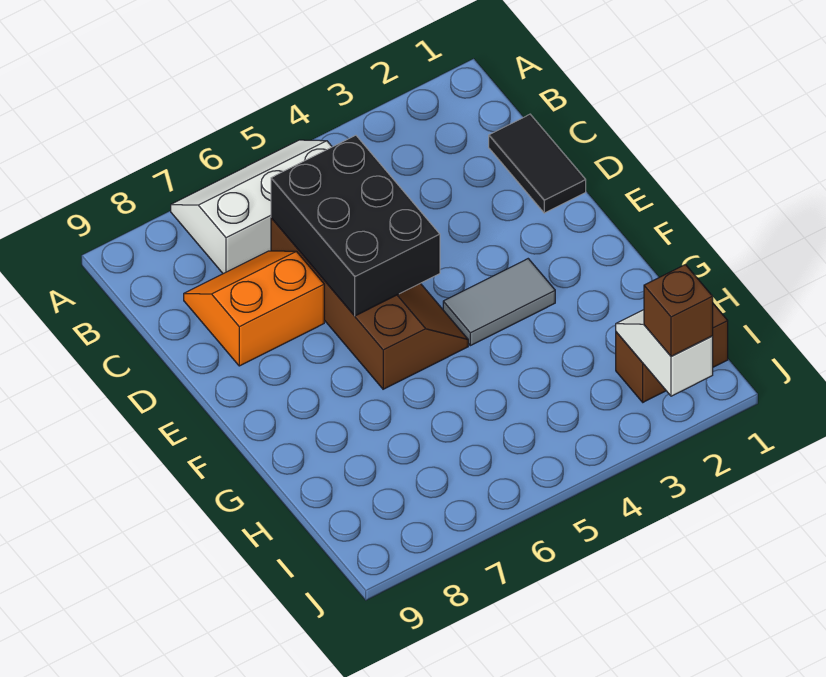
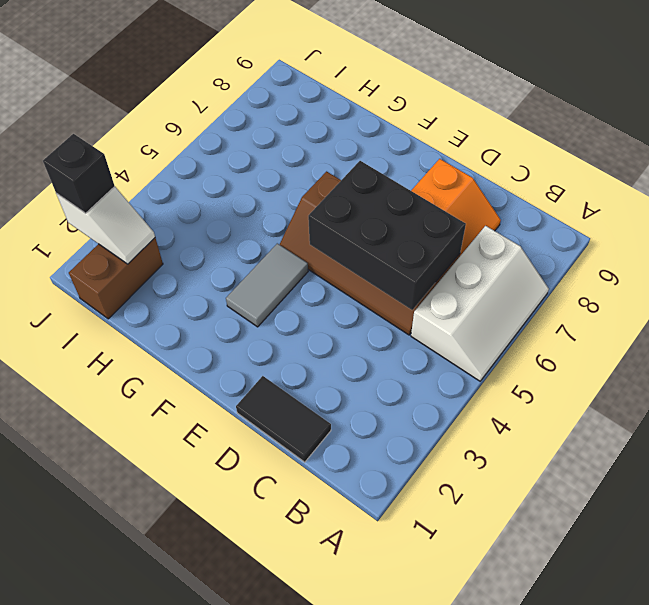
brown 1x1 brick [644,265,713,357] -> black 1x1 brick [43,134,115,213]

